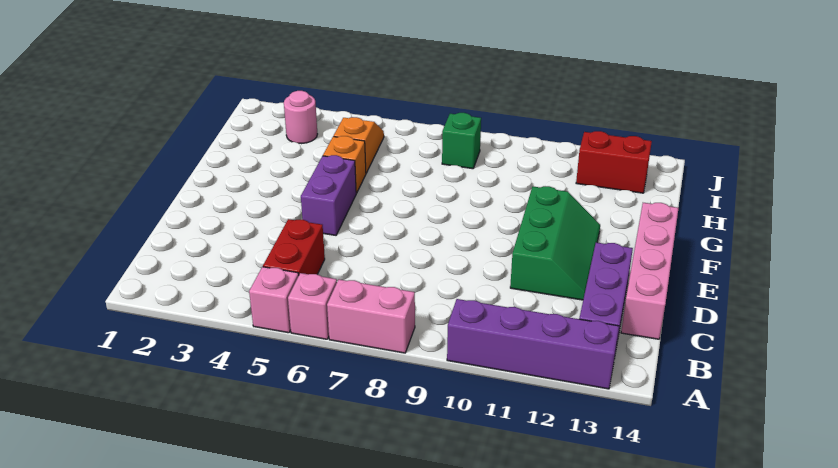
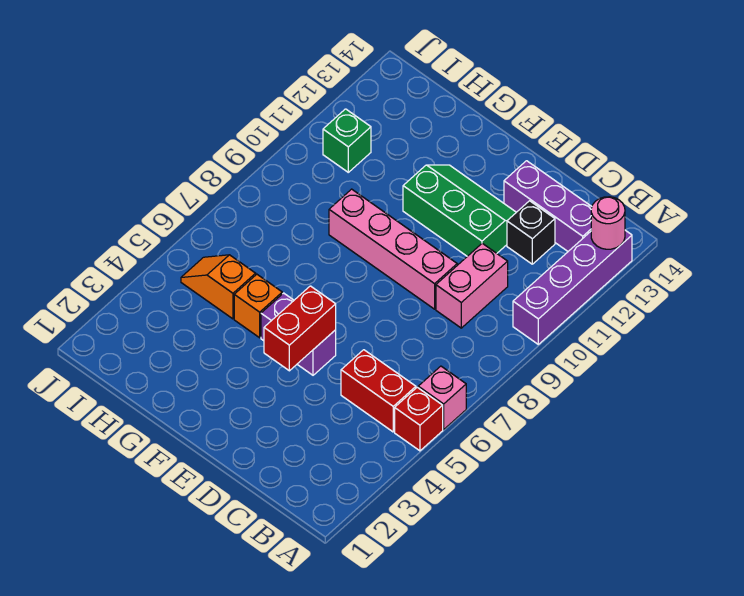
pink 1x1 brick [249,267,299,333] -> red 1x1 brick [395,387,443,451]
pink 1x2 brick [327,279,415,353] -> pink 1x2 brick moved to [436,243,508,328]
none -> black 1x1 brick [507,201,555,264]
pink 1x4 brick [621,203,678,339] -> pink 1x4 brick moved to [329,189,457,309]
pink 1x1 round brick [284,91,317,144] -> pink 1x1 round brick moved to [591,197,625,249]
green 1x1 brick [442,113,481,169] -> green 1x1 brick moved to [323,109,371,172]
red 1x2 brick [576,131,652,193] -> red 1x2 brick moved to [264,286,336,371]

